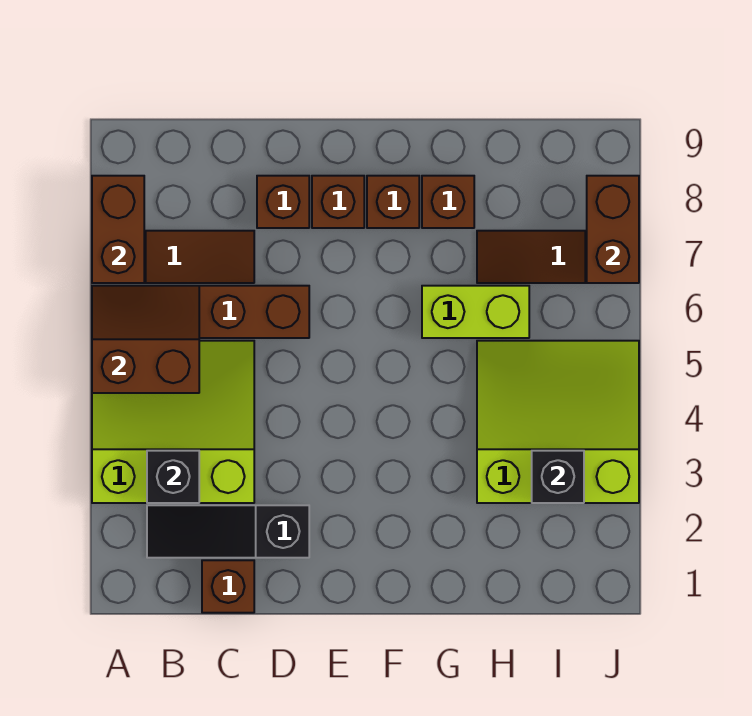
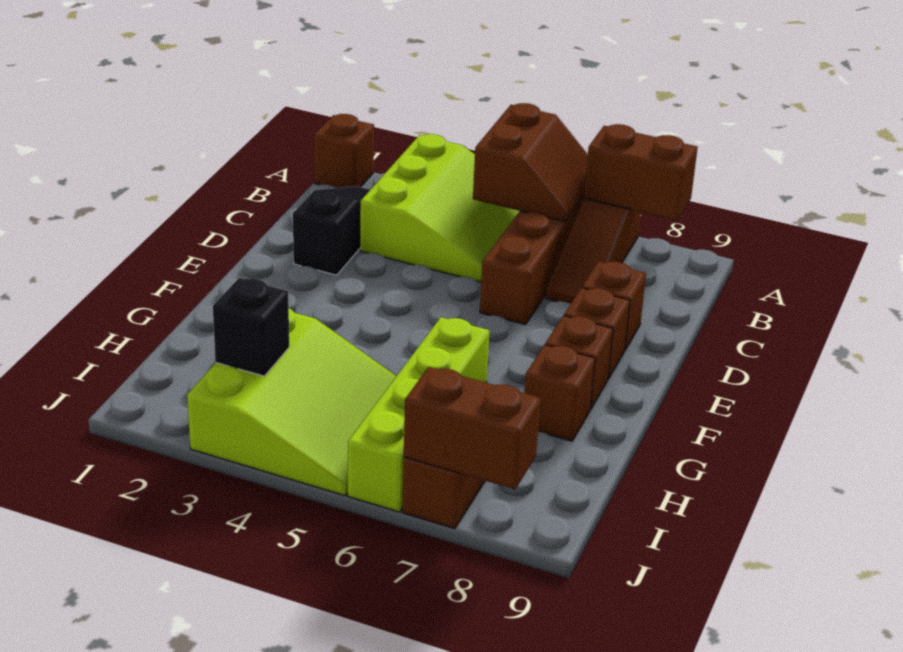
black 1x1 brick [147,451,199,503] -> none
brown 1x1 brick [202,560,254,613] -> brown 1x1 brick moved to [314,114,374,188]
lime 1x2 brick [422,286,529,338] -> lime 1x4 brick [348,317,490,512]

